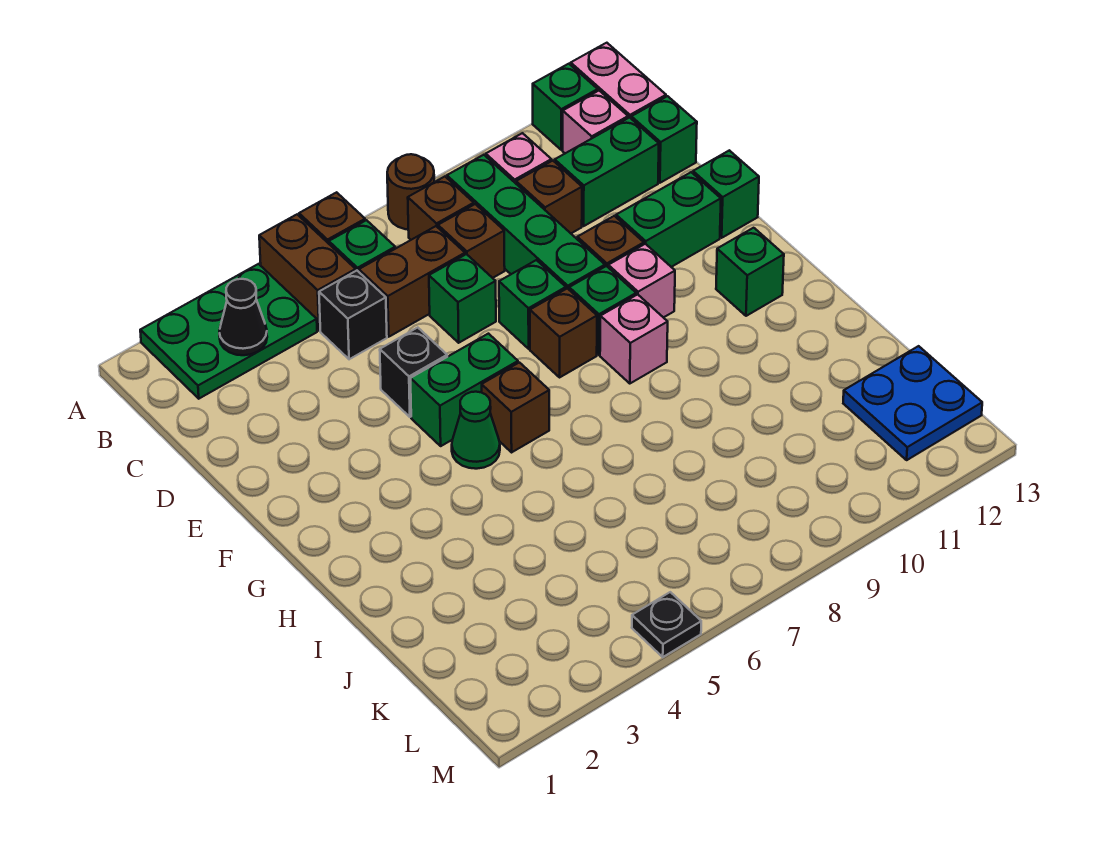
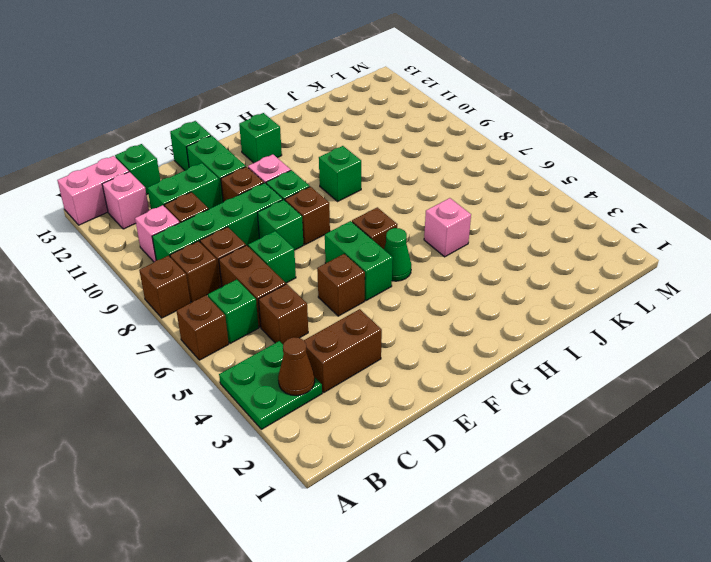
green 2x3 plate [140,264,317,399] -> green 2x2 plate [219,341,322,429]
brown 1x2 brick [259,215,356,331] -> brown 1x2 brick moved to [304,309,382,392]
brown 1x1 round brick [387,154,434,229] -> brown 1x1 brick [139,256,190,318]
green 1x1 brick [533,64,598,150] -> green 1x1 brick moved to [319,146,361,201]
black 1x1 cone [219,279,267,355] -> brown 1x1 cone [278,337,315,396]
black 1x1 brick [319,271,387,359] -> brown 1x1 brick [258,284,308,344]
green 1x2 brick [555,118,659,226] -> green 1x2 brick turned to [147,163,221,209]
black 1x1 brick [380,328,447,417] -> brown 1x1 brick [317,254,365,316]
pink 1x1 brick [600,294,668,384] -> pink 1x1 brick moved to [424,198,471,257]
blue 2x2 plate [843,346,982,460] -> none
black 1x1 plate [632,592,701,657] -> none

